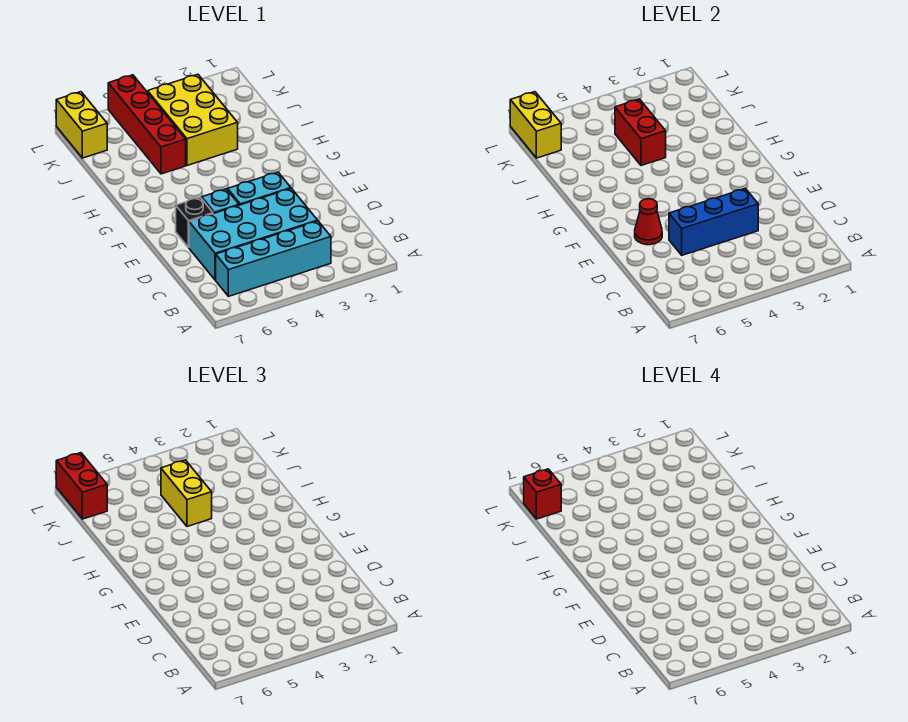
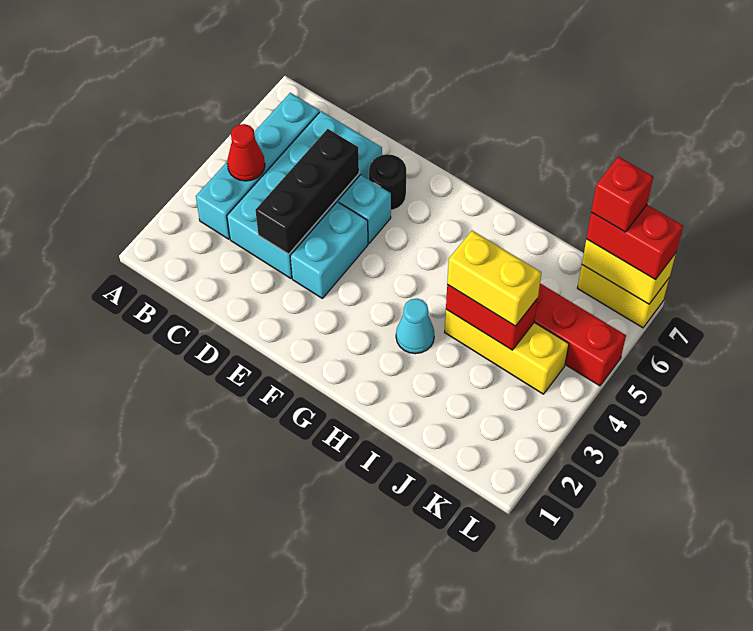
blue 1x3 brick [669,188,758,255] -> black 1x3 brick [255,129,359,254]
black 1x1 brick [176,197,213,248] -> black 1x1 round brick [369,154,406,210]
red 1x1 cone [635,199,662,245] -> red 1x1 cone moved to [227,124,265,181]
none -> cyan 1x1 cone [396,299,434,354]
yellow 2x3 brick [148,74,238,165] -> yellow 1x3 brick [445,309,569,394]

